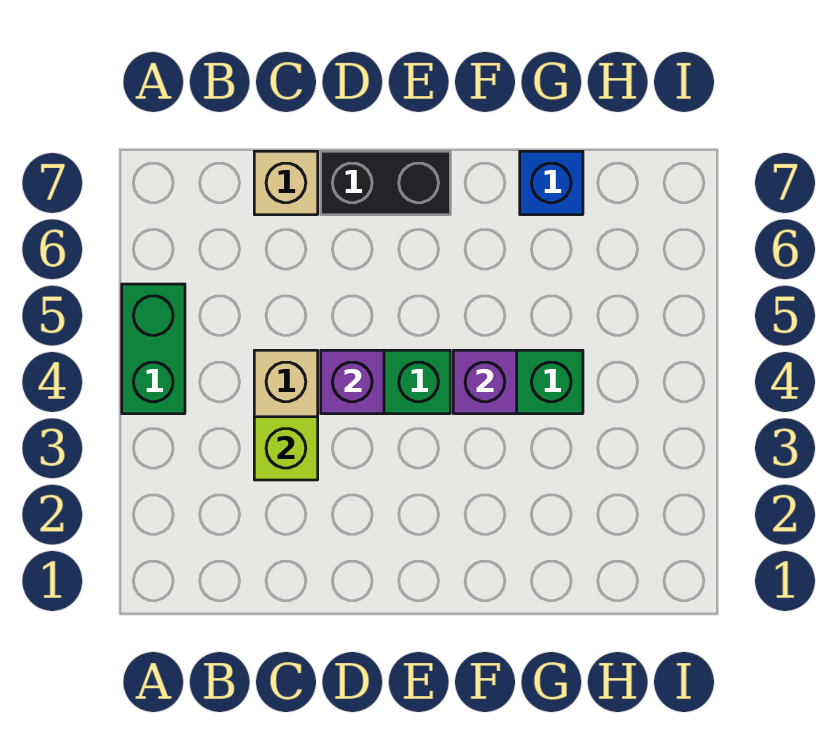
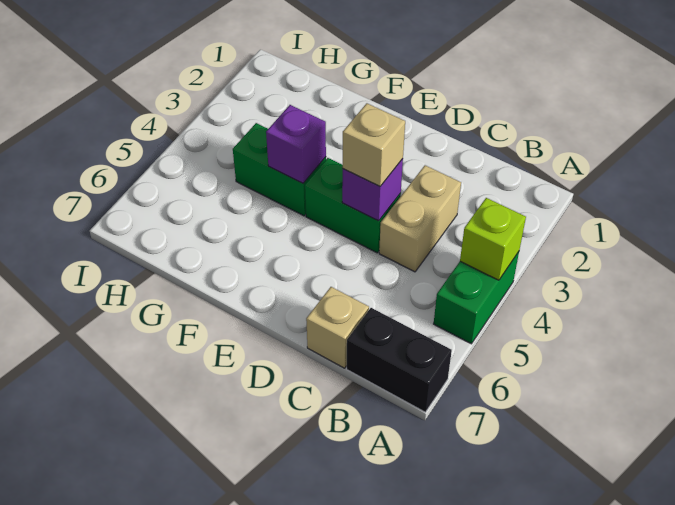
lime 1x1 brick [254,417,318,480] -> lime 1x1 brick moved to [460,198,526,280]
none -> tan 1x1 brick [343,103,405,186]
black 1x2 brick [321,151,450,215] -> black 1x2 brick moved to [347,308,452,412]
blue 1x1 brick [520,151,583,215] -> none

